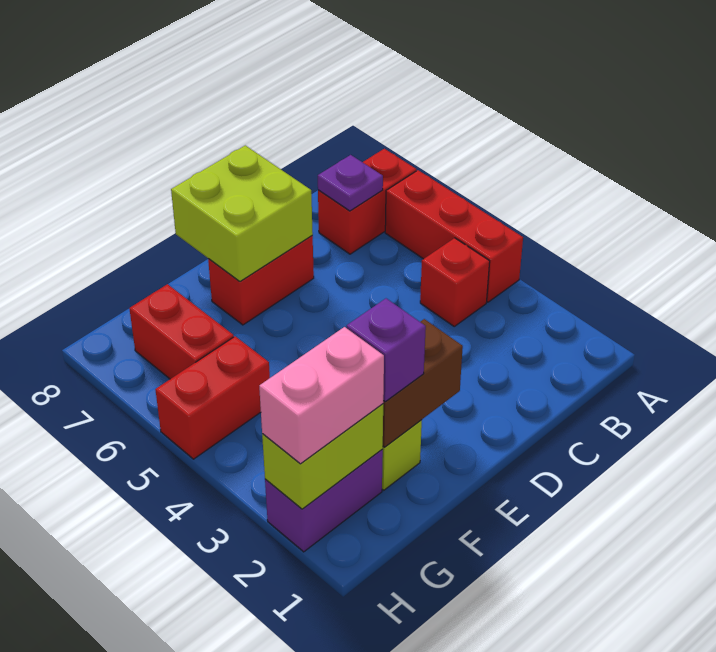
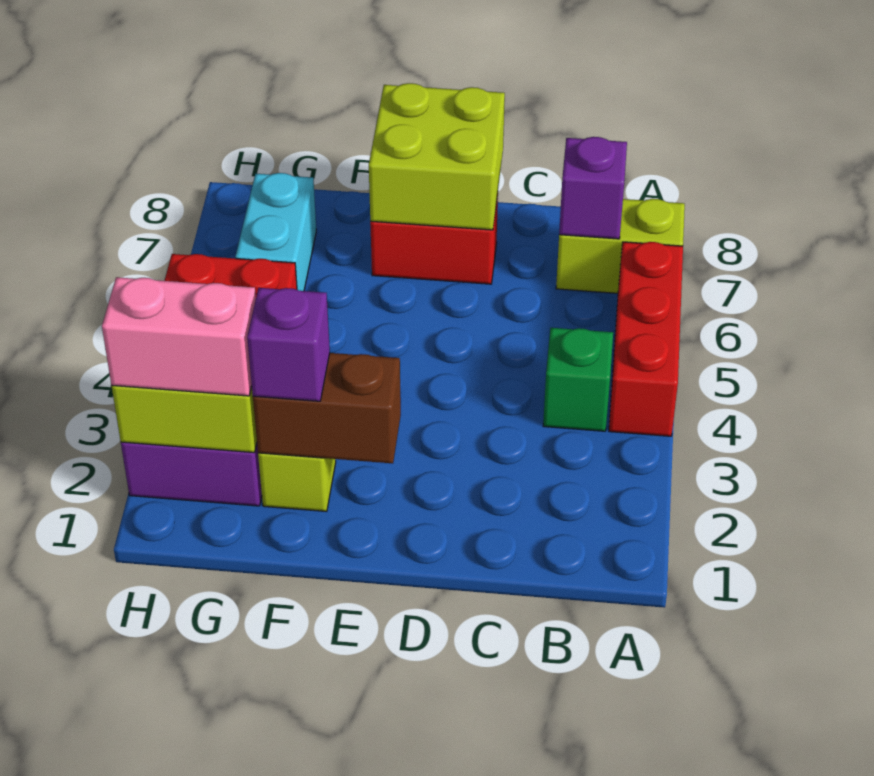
red 1x2 brick [318,149,416,254] -> lime 1x2 brick [556,199,685,293]
red 1x1 brick [420,238,490,326] -> green 1x1 brick [543,328,613,431]
purple 1x1 plate [318,155,383,211] -> purple 1x1 brick [559,137,627,239]
red 1x2 brick [129,284,234,379] -> cyan 1x2 brick [235,173,316,291]

